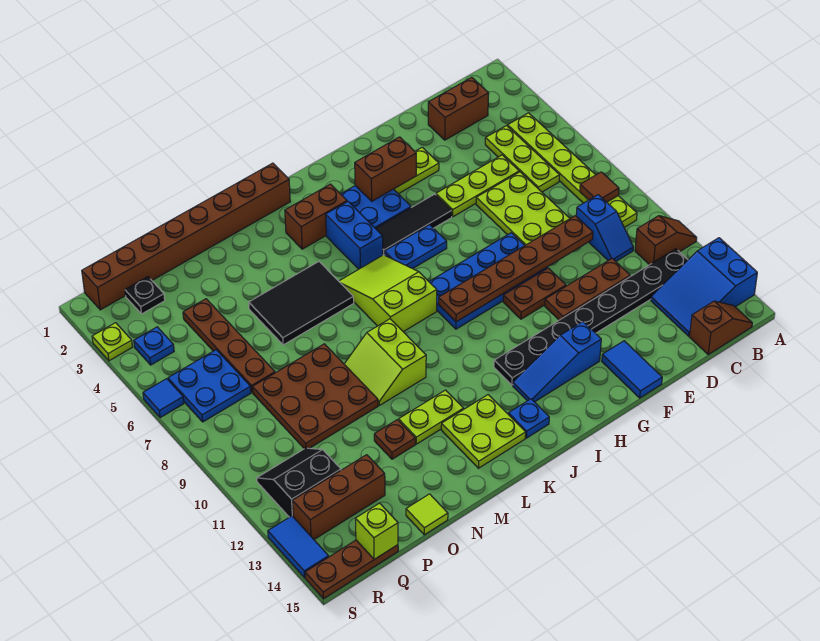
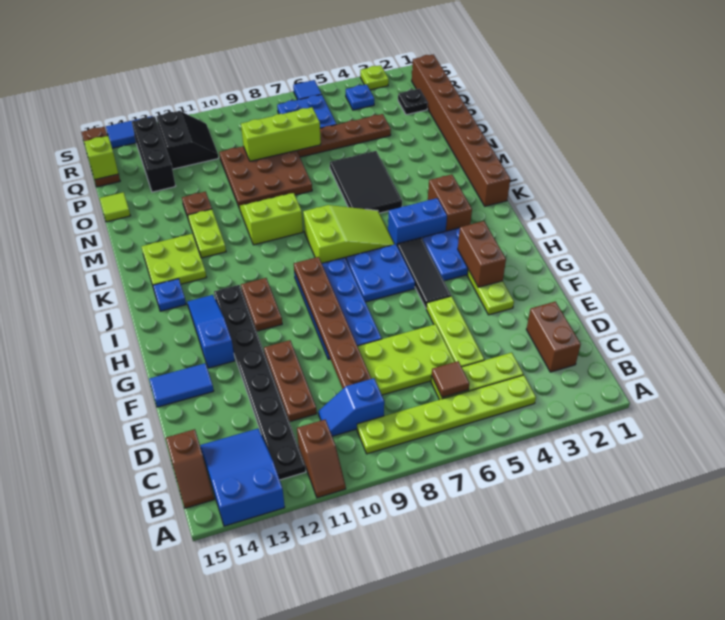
brown 1x1 tile [580,172,619,202] -> brown 1x1 tile moved to [432,361,469,397]
brown 1x2 plate [503,268,566,319] -> brown 1x2 plate moved to [241,278,282,331]
blue 1x2 plate [385,225,447,269] -> blue 2x2 plate [346,244,415,302]
none -> lime 1x3 brick [241,107,321,161]
brown 1x3 brick [293,455,385,539] -> black 1x3 brick [132,116,175,192]

